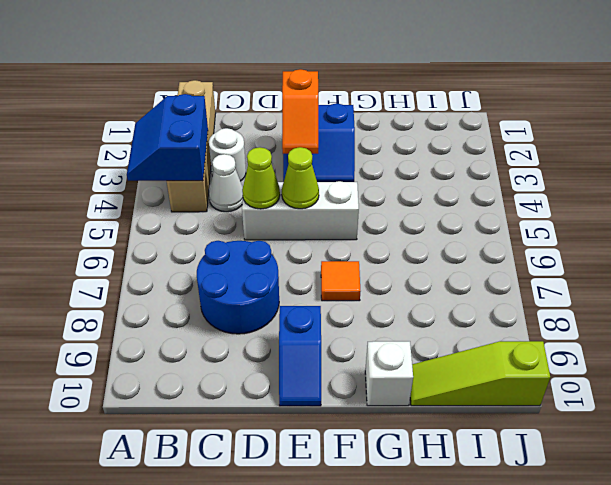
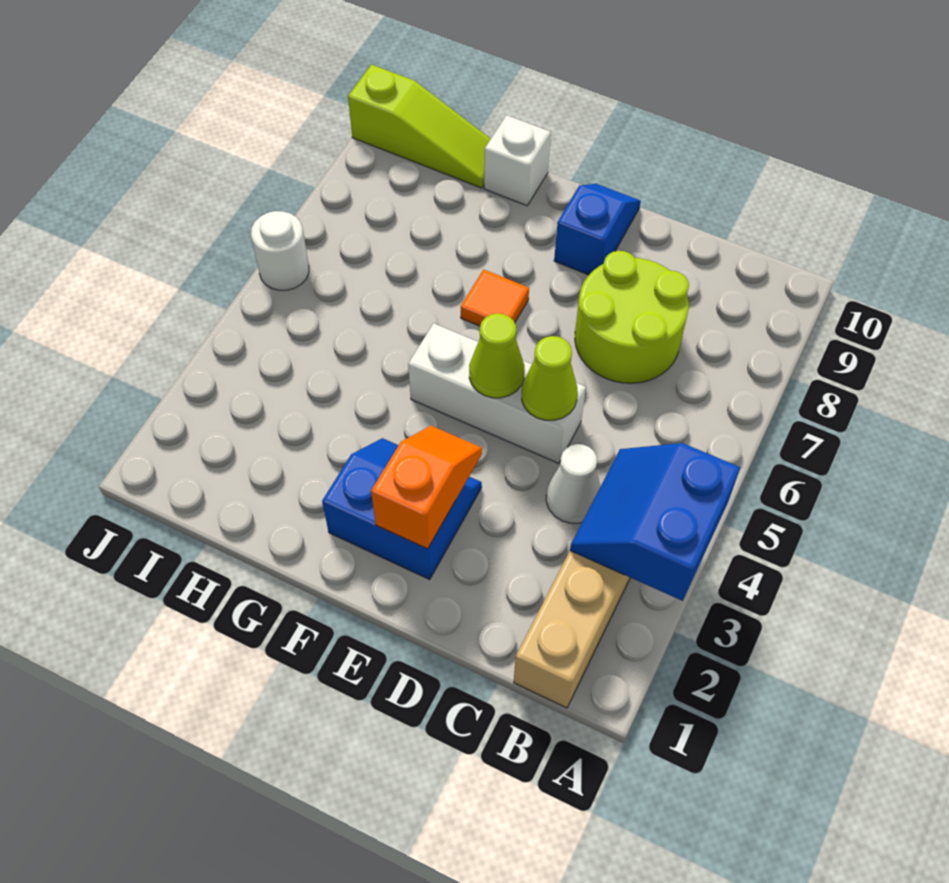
blue 2x2 slope [127,94,208,181] -> blue 2x2 slope turned to [570,443,740,601]
white 1x1 round brick [209,128,246,181] -> white 1x1 round brick moved to [251,211,309,290]
blue 2x2 round brick [197,241,279,334] -> lime 2x2 round brick [575,251,689,383]

